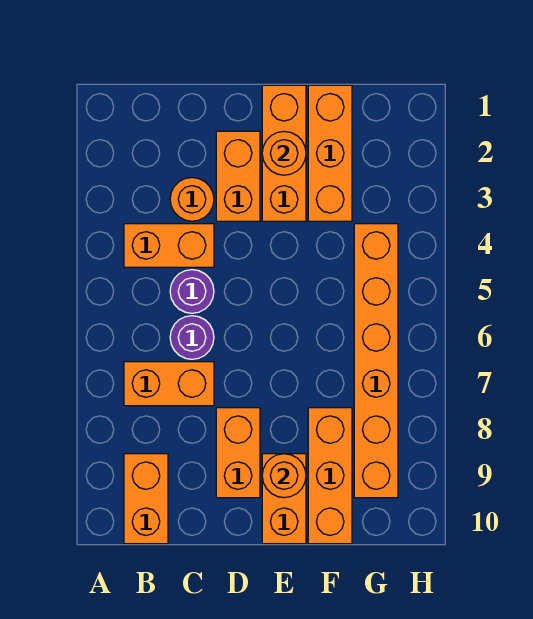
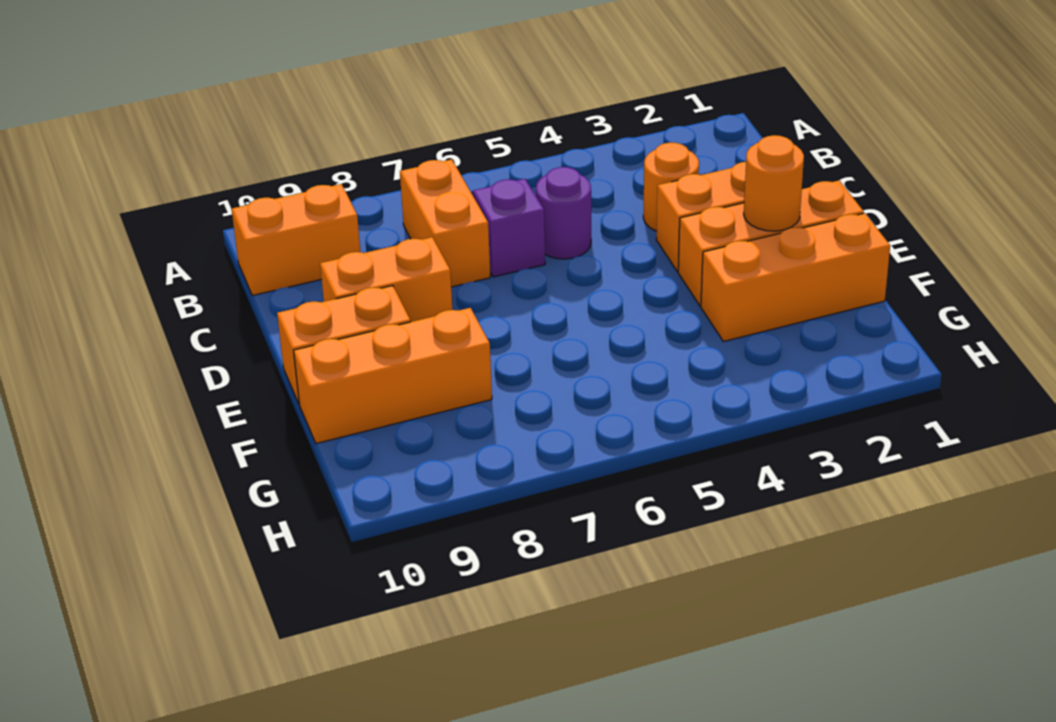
orange 1x2 brick [124,224,214,267] -> none
purple 1x1 round brick [170,316,214,359] -> purple 1x1 brick [473,179,545,277]
orange 1x1 round brick [262,454,306,498] -> none
orange 1x6 brick [354,224,398,498] -> none

